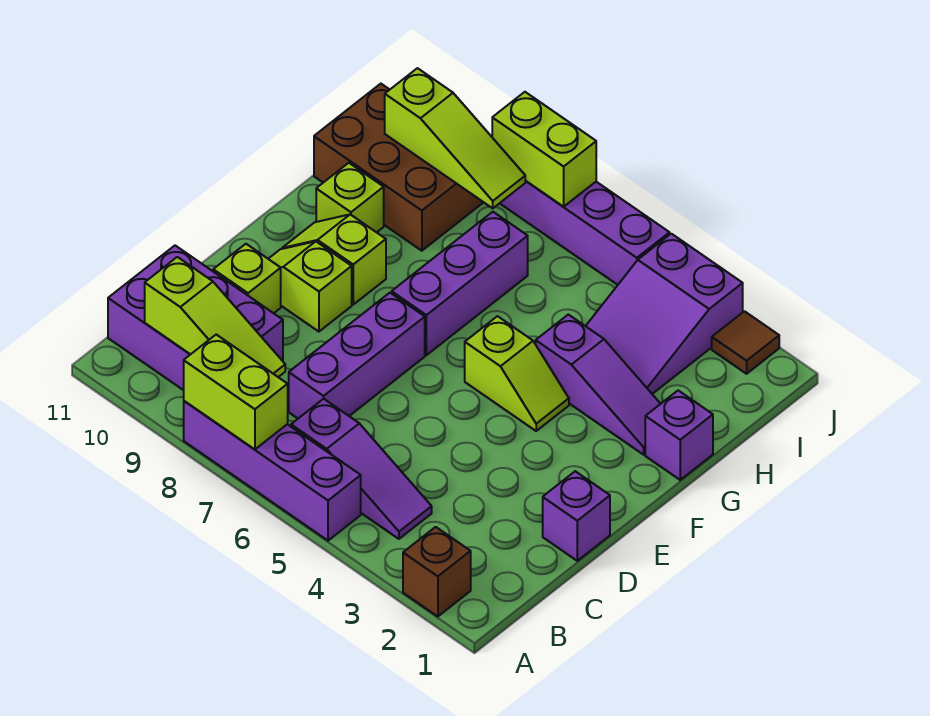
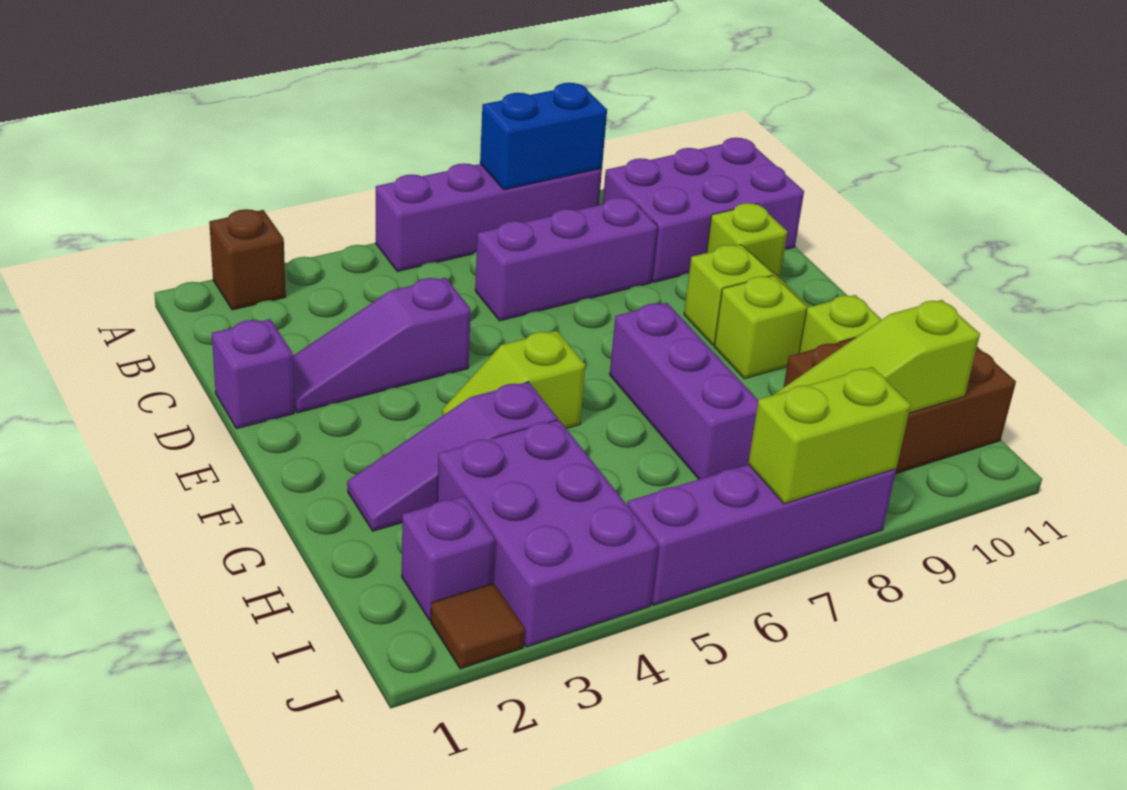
lime 1x2 brick [184,335,288,449] -> blue 1x2 brick [480,83,607,190]
purple 1x3 slope [291,399,432,539] -> purple 1x3 slope moved to [293,278,471,413]
lime 1x3 slope [145,257,285,377] -> none
purple 1x3 brick [289,293,425,418] -> purple 1x3 brick turned to [475,197,658,321]
purple 1x1 brick [645,391,713,480] -> purple 1x1 brick moved to [402,496,495,621]
purple 2x3 slope [586,234,743,394] -> purple 2x3 brick [437,420,658,647]

